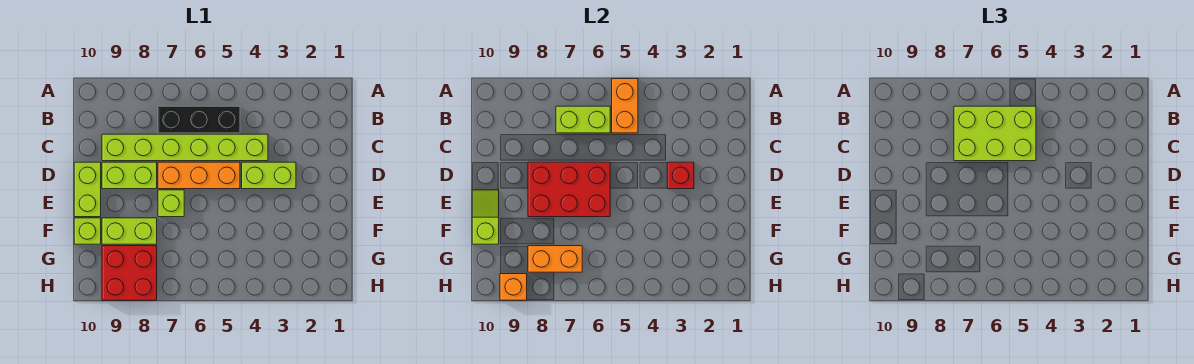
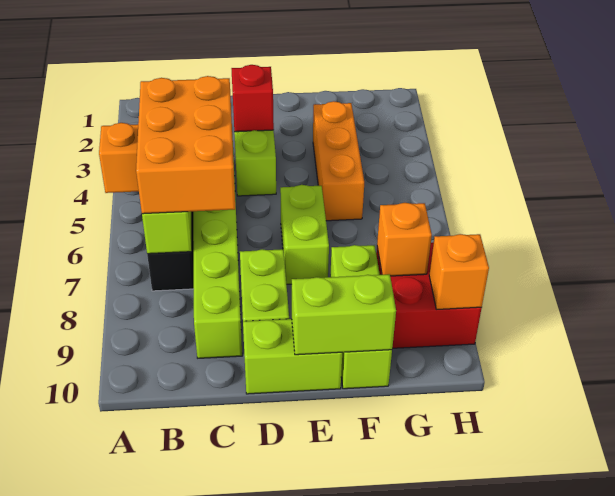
lime 2x3 brick [954,106,1036,161] -> orange 2x3 brick [136,76,235,214]
orange 1x3 brick [158,162,240,189] -> orange 1x3 brick moved to [313,101,364,221]
red 2x3 brick [528,162,610,217] -> none
lime 1x1 brick [158,190,184,217] -> lime 1x2 brick [280,185,329,284]
lime 1x2 slope [472,190,499,244] -> lime 1x2 brick [292,274,396,355]
orange 1x2 brick [528,246,582,272] -> orange 1x1 brick [377,203,432,276]

